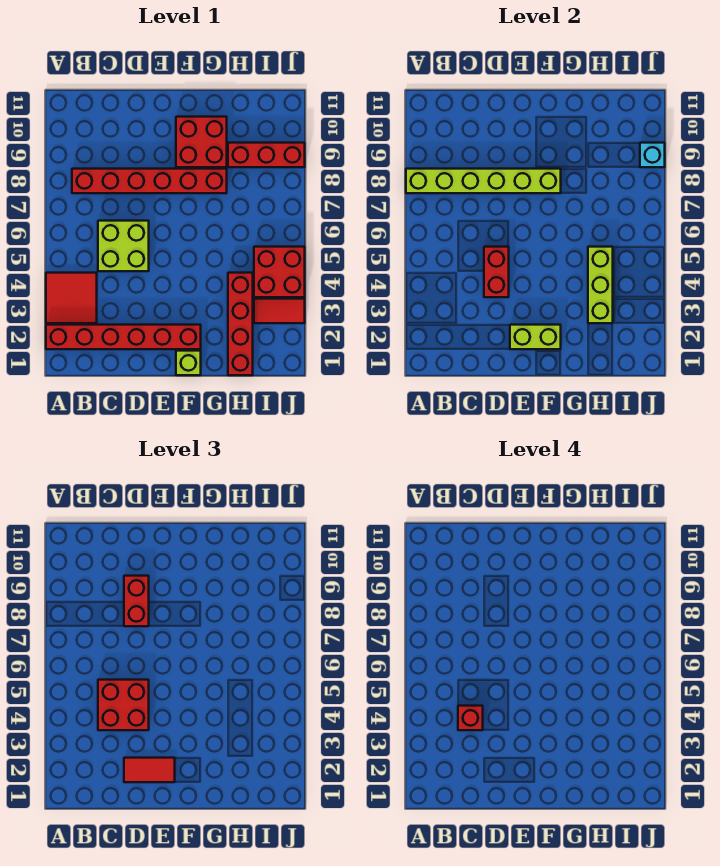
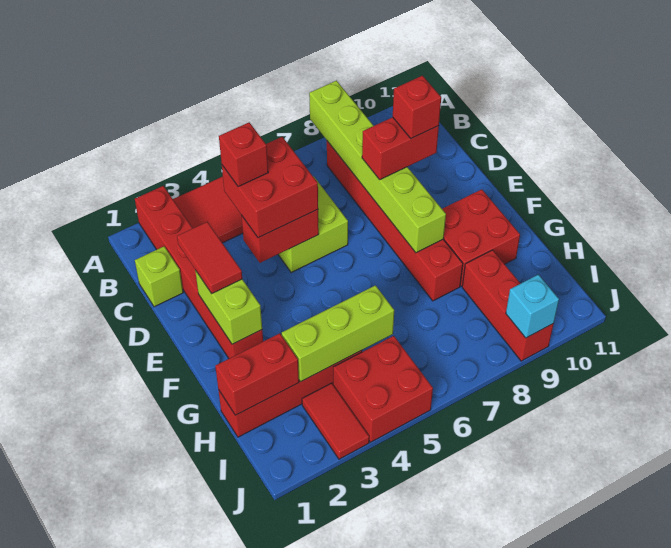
none -> red 1x1 brick [393,76,441,138]
lime 1x1 brick [176,351,201,375] -> lime 1x1 brick moved to [135,247,183,307]
none -> red 1x2 brick [215,333,299,415]

